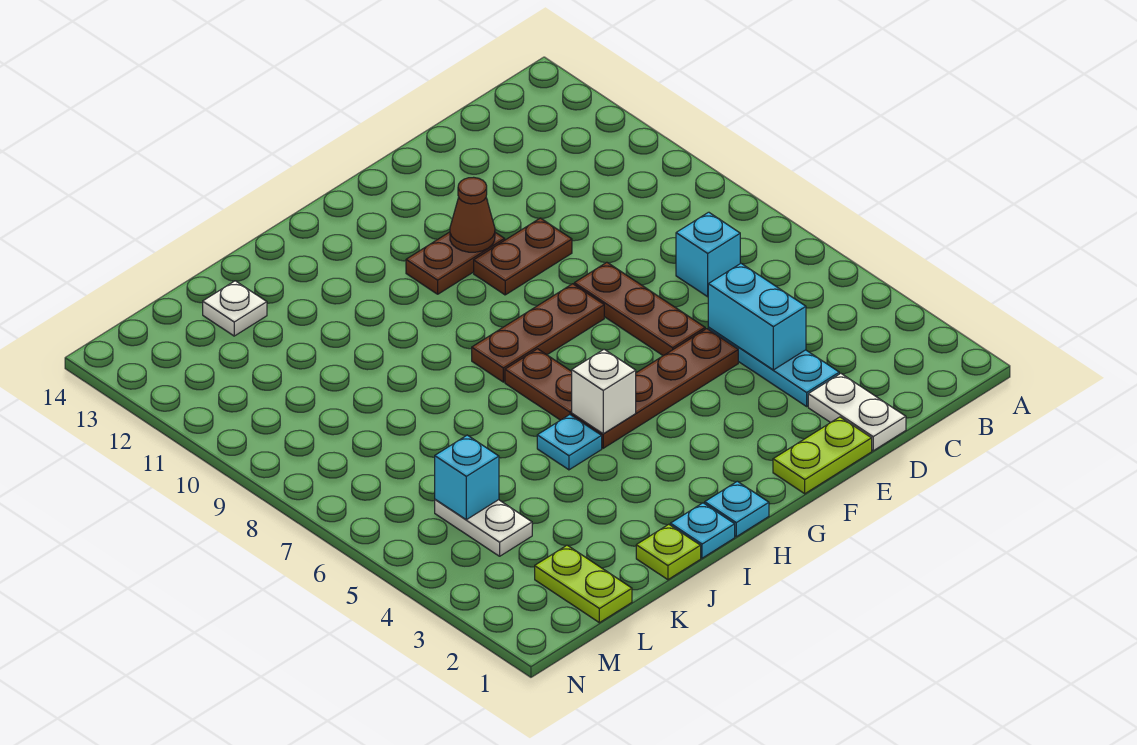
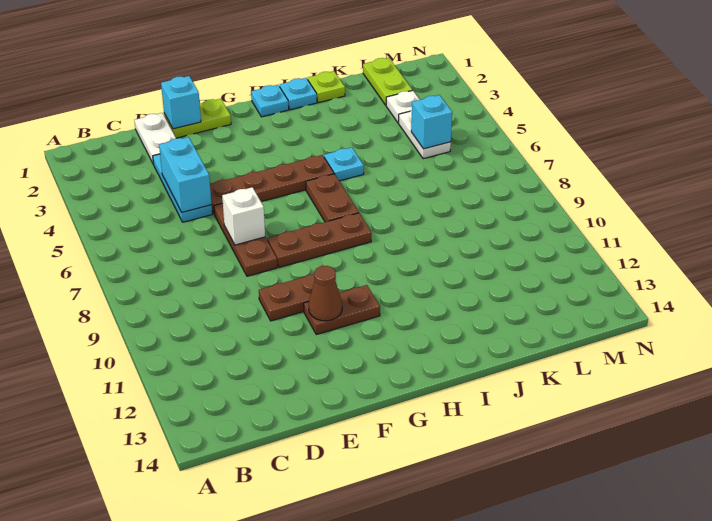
cyan 1x1 brick [676,212,740,297] -> cyan 1x1 brick moved to [161,76,201,129]
white 1x1 brick [572,349,636,434] -> white 1x1 brick moved to [222,187,265,245]
white 1x1 plate [203,281,267,336] -> white 1x1 plate moved to [386,90,420,122]

